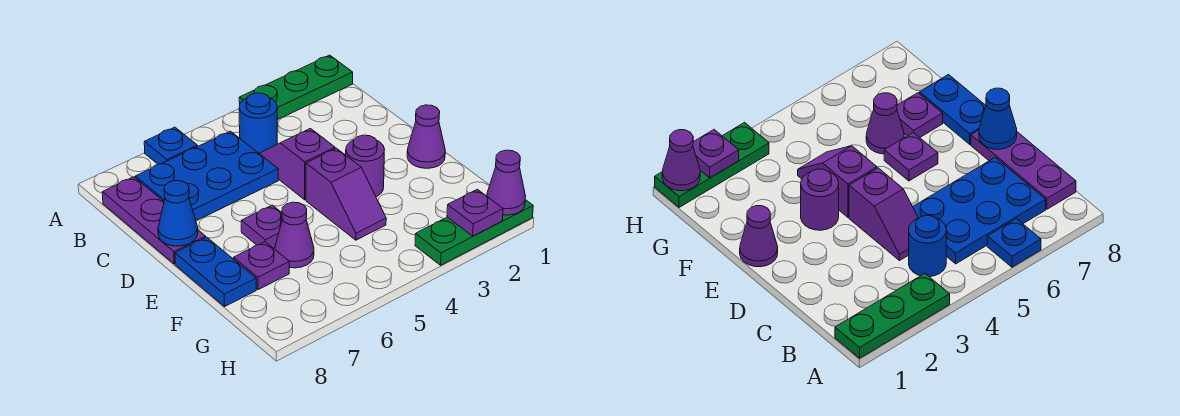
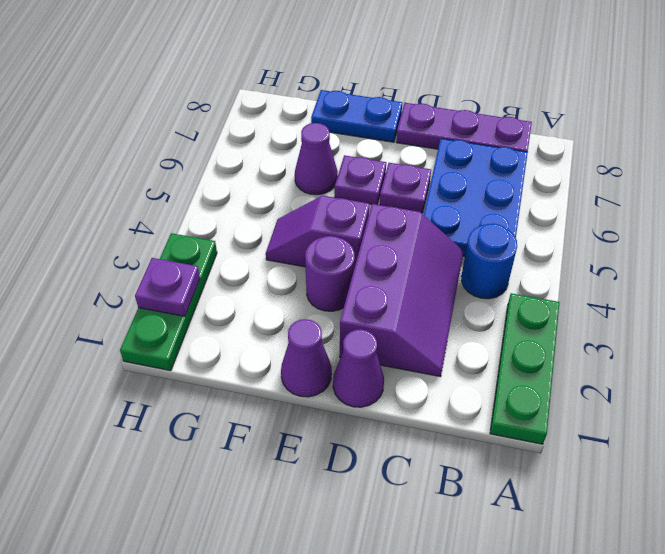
blue 1x1 plate [144,127,198,164] -> none
purple 1x2 slope [259,129,335,200] -> purple 2x3 slope [340,204,463,377]
blue 1x1 cone [158,181,198,246] -> none
purple 1x1 plate [234,242,289,290] -> purple 1x1 plate moved to [380,163,431,213]
purple 1x1 cone [487,150,526,215] -> purple 1x1 cone moved to [333,329,384,407]

